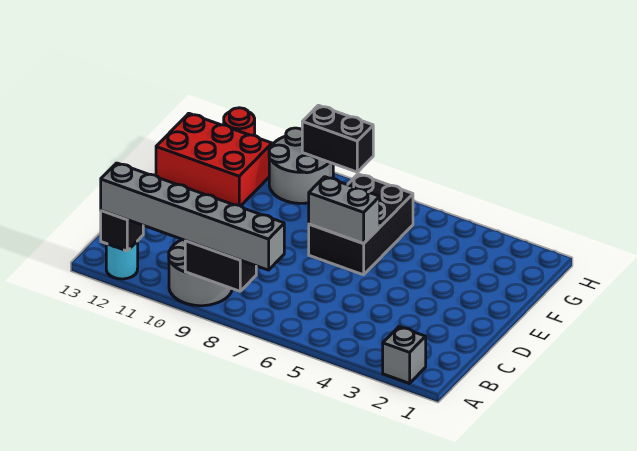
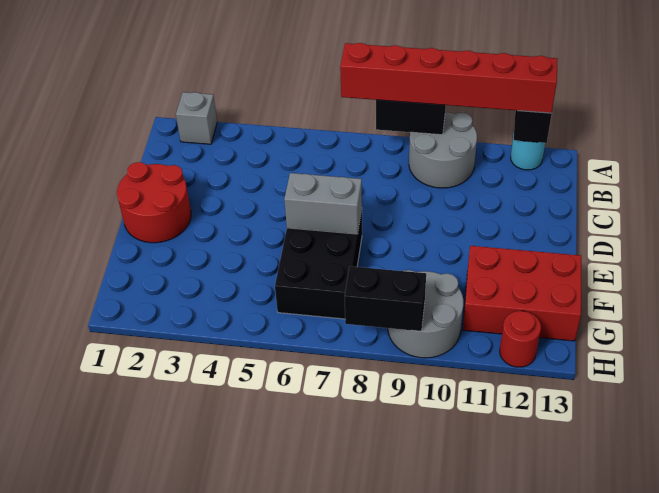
grey 1x6 brick [101,163,284,270] -> red 1x6 brick [340,43,558,113]
none -> red 2x2 round brick [117,162,191,243]

